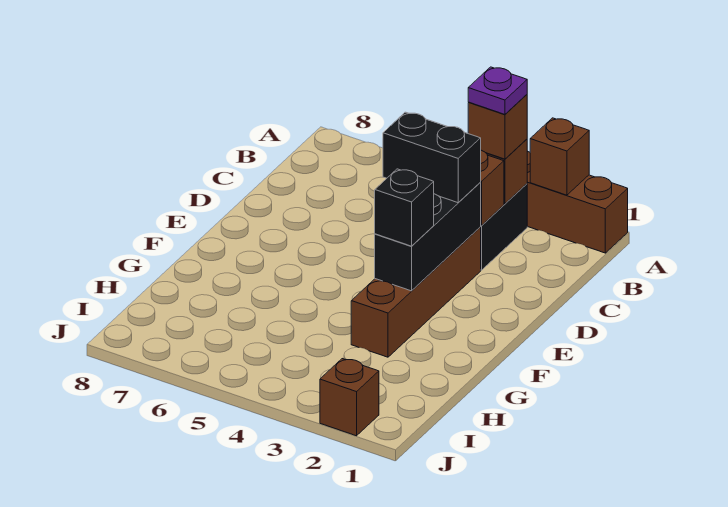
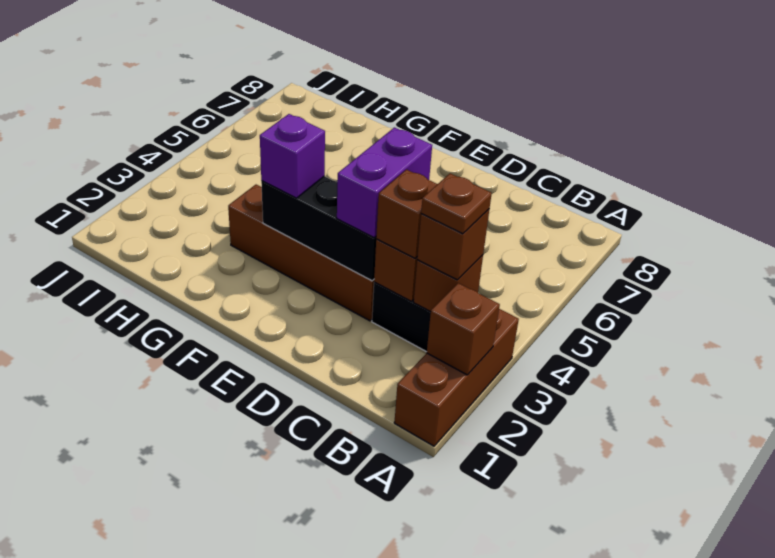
purple 1x1 plate [468,67,527,114] -> brown 1x1 plate [421,173,492,234]
black 1x2 brick [383,112,481,203] -> purple 1x2 brick [337,128,432,237]
black 1x1 brick [375,169,434,246] -> purple 1x1 brick [260,114,325,198]
brown 1x1 brick [320,359,379,436] -> brown 1x1 brick moved to [376,170,437,258]

